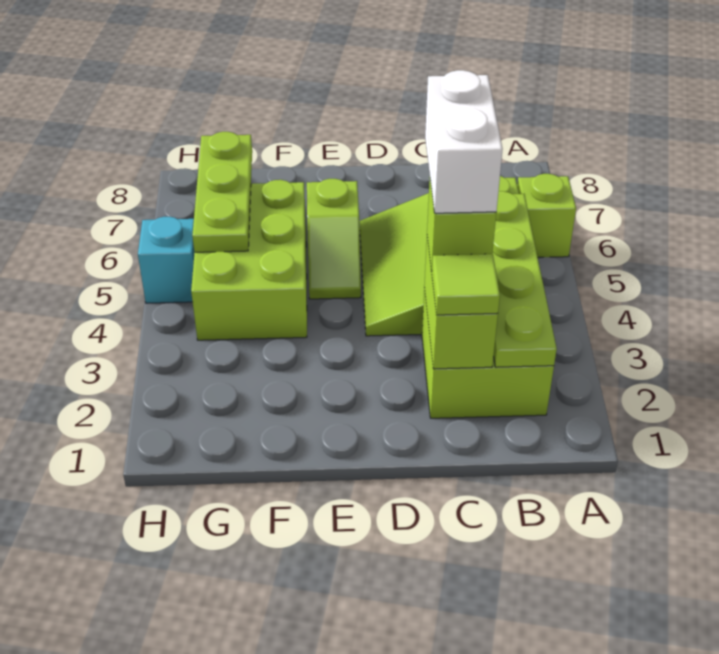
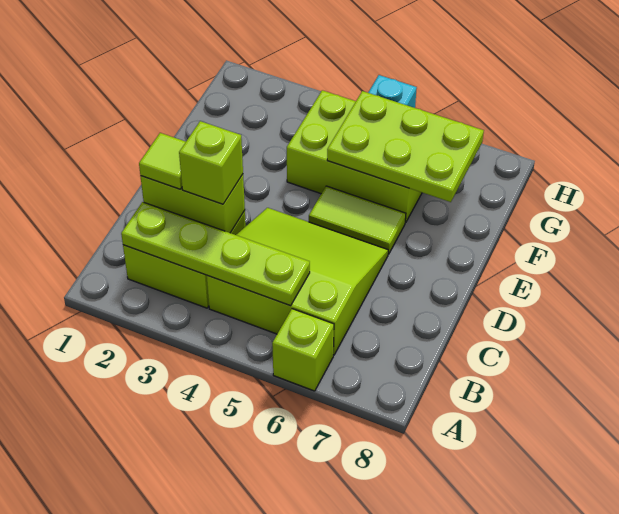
white 1x2 brick [425,70,503,213] -> none
lime 1x2 slope [307,179,361,299] -> lime 1x2 tile [309,186,406,254]
lime 1x3 plate [192,132,252,252] -> lime 2x3 plate [327,91,484,202]

